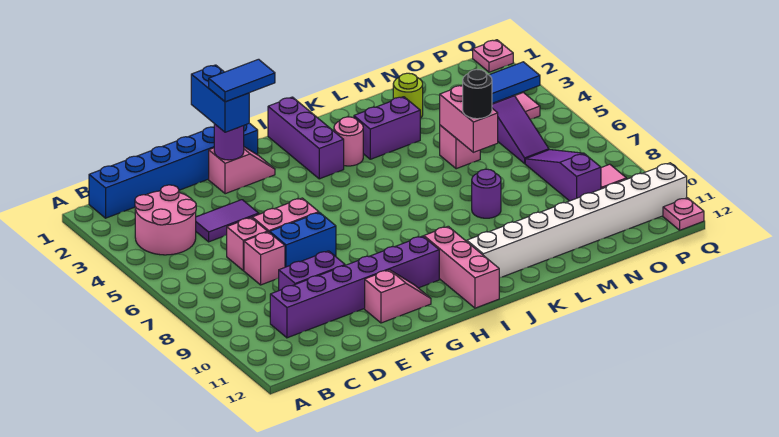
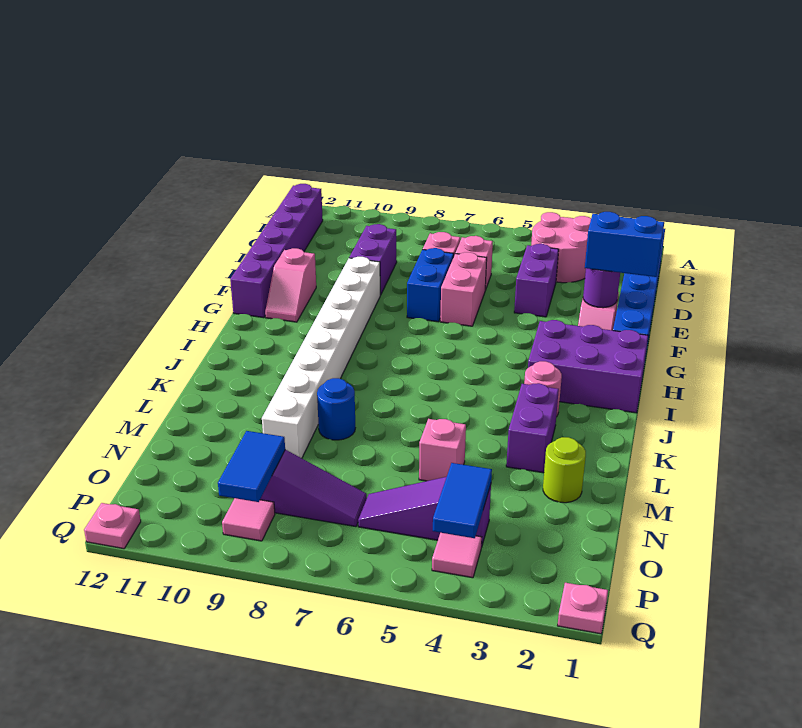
purple 1x6 brick [270,236,439,338] -> purple 1x6 brick moved to [230,184,323,318]
purple 1x2 tile [196,200,259,242] -> purple 1x2 brick [514,244,559,317]
blue 1x2 tile [209,59,275,102] -> blue 1x2 tile moved to [218,431,285,502]
purple 1x3 brick [268,97,344,179] -> purple 2x3 brick [528,320,648,413]
pink 1x3 brick [424,226,499,308] -> none
white 1x8 brick [467,163,687,278] -> white 1x8 brick moved to [262,257,380,458]
purple 1x1 round brick [472,169,501,218] -> blue 1x1 round brick [317,378,355,440]
pink 1x2 brick [440,85,498,152] -> none
black 1x1 round brick [463,69,492,119] -> none

